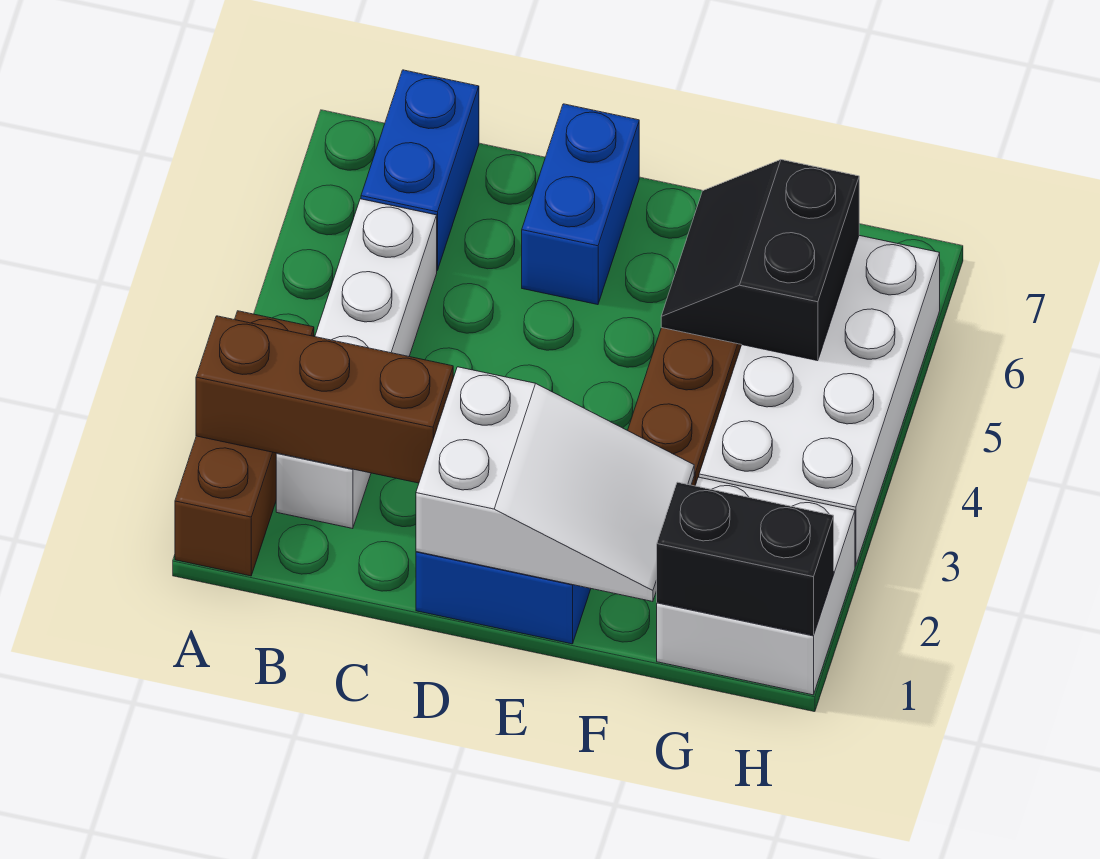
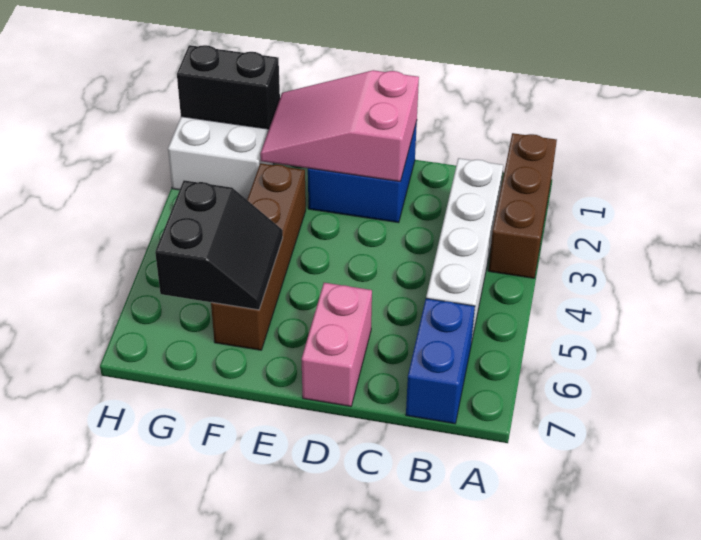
brown 1x3 brick [196,316,453,483] -> none
white 2x3 slope [416,367,694,602] -> pink 2x3 slope [260,70,419,182]
blue 1x2 brick [522,104,639,305] -> pink 1x2 brick [302,283,372,406]
white 2x4 brick [699,236,940,566] -> none

